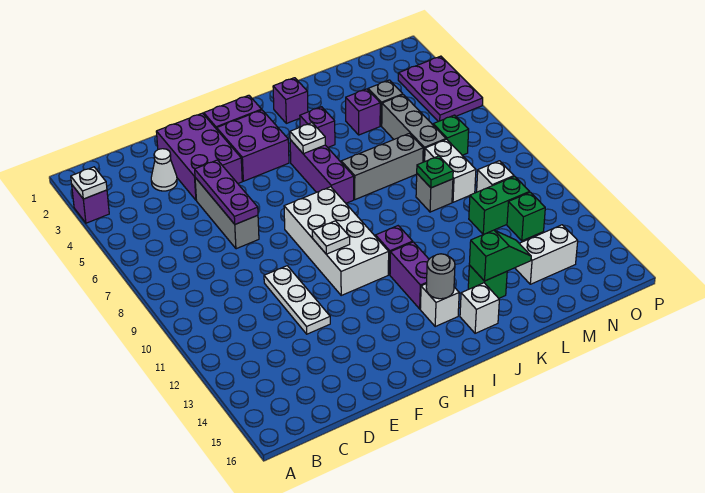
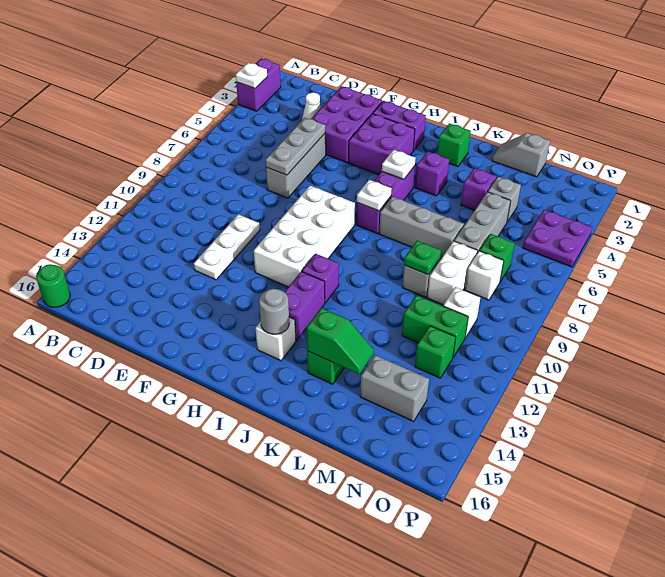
purple 1x1 brick [72,185,109,223] -> purple 1x2 brick [236,59,281,111]
none -> green 1x1 round brick [36,264,70,307]
purple 1x3 plate [195,160,258,224] -> grey 1x3 plate [265,118,325,175]
white 1x1 plate [312,221,350,254] -> white 1x1 plate moved to [357,180,392,211]
purple 1x1 brick [273,78,308,123] -> green 1x1 brick [437,123,471,167]
white 1x1 brick [460,283,499,333] -> white 1x1 brick moved to [465,251,504,300]
none -> grey 1x2 slope [492,133,550,177]
white 1x2 brick [515,225,578,284] -> grey 1x2 brick [360,355,429,421]
purple 2x3 plate [398,56,483,122] -> purple 2x2 plate [523,210,592,267]

